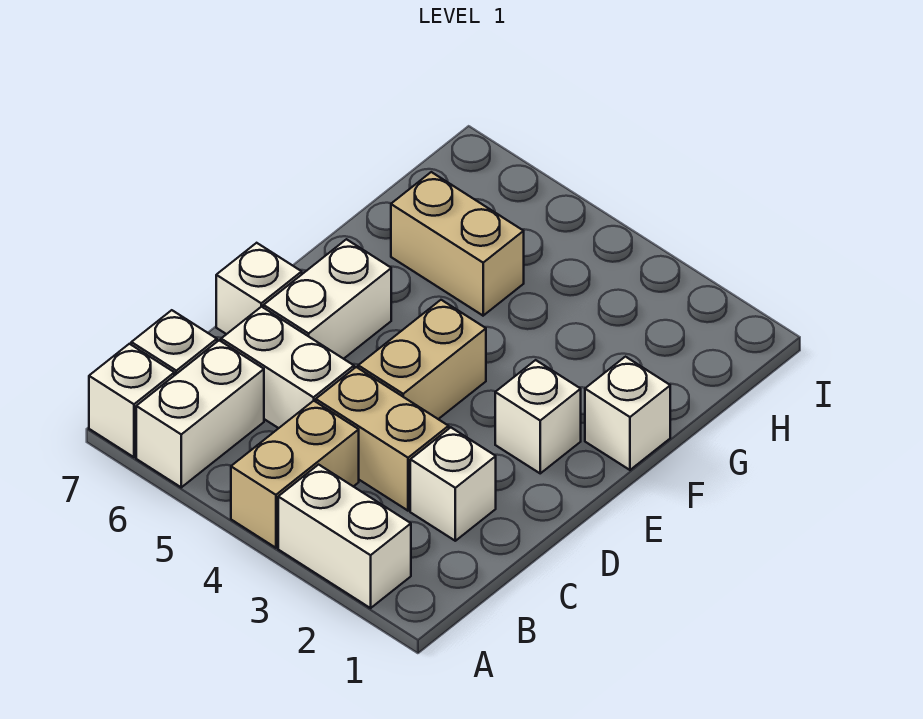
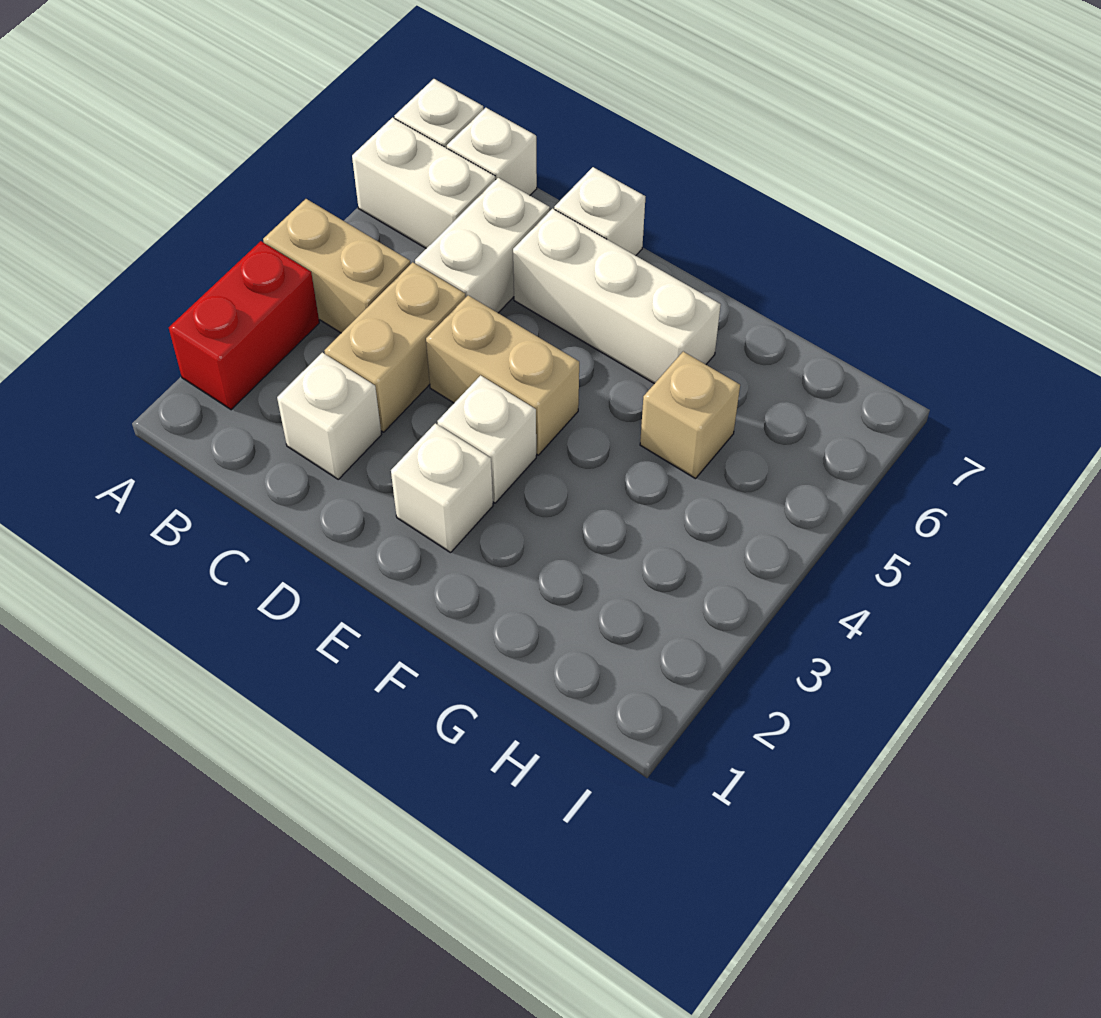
white 1x2 brick [278,465,411,608] -> red 1x2 brick [169,241,319,410]
white 1x2 brick [264,239,391,359] -> white 1x3 brick [513,209,721,384]
white 1x1 brick [585,357,670,470] -> white 1x1 brick moved to [437,375,536,503]
tan 1x2 brick [391,172,524,316] -> tan 1x1 brick [640,352,740,479]

